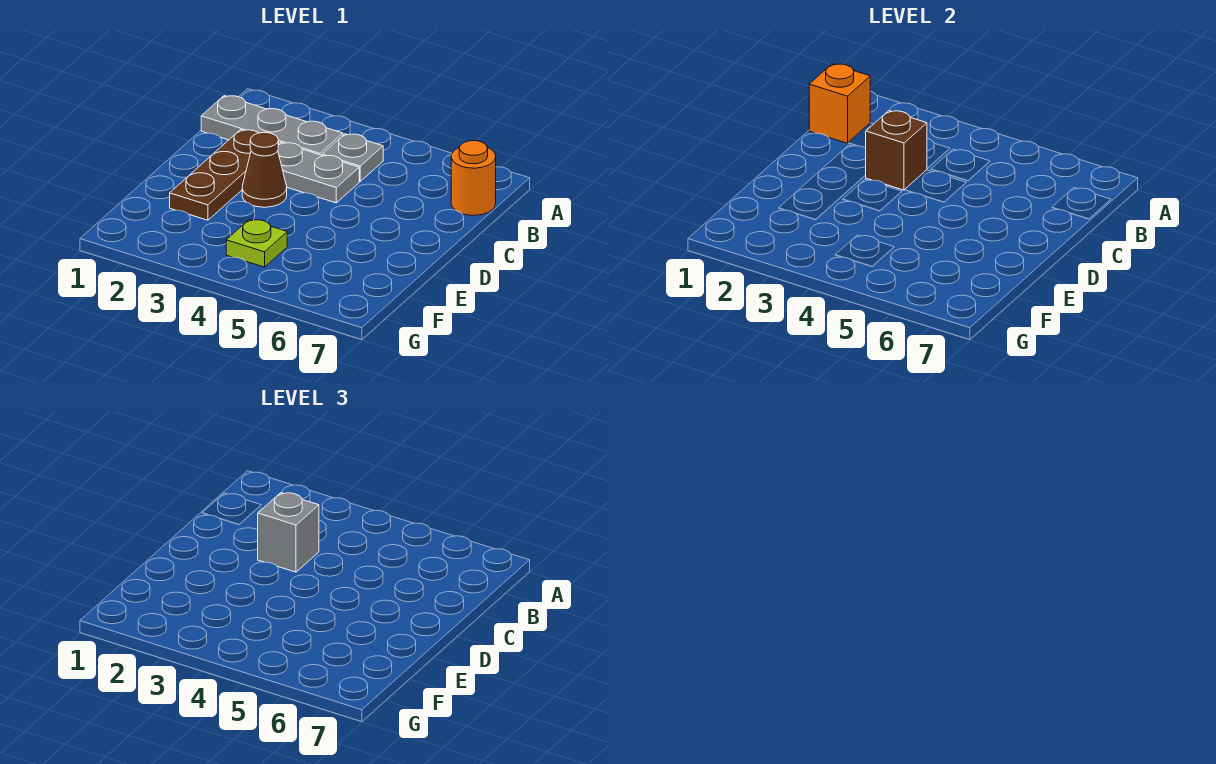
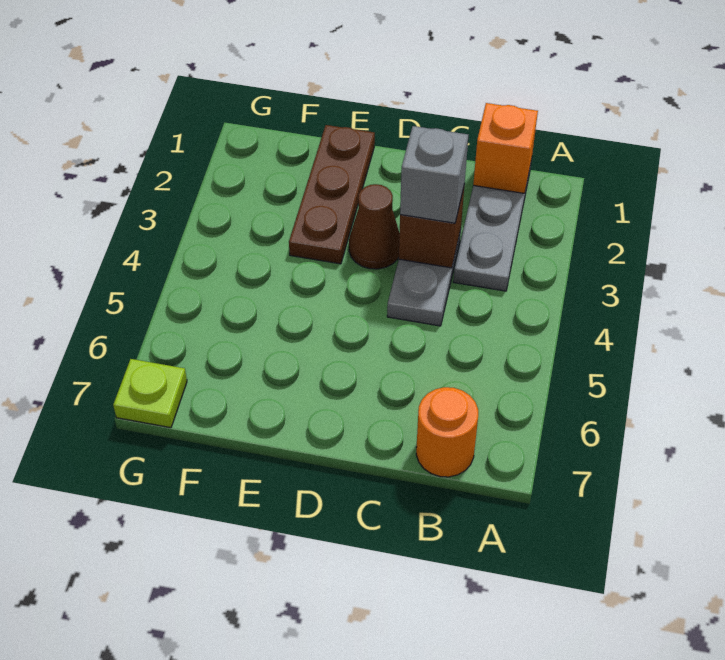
grey 1x1 plate [322,134,383,181] -> none
brown 1x3 plate [170,130,279,220] -> brown 1x3 plate turned to [289,125,375,264]
lime 1x1 plate [226,220,287,267] -> lime 1x1 plate moved to [113,359,187,428]

